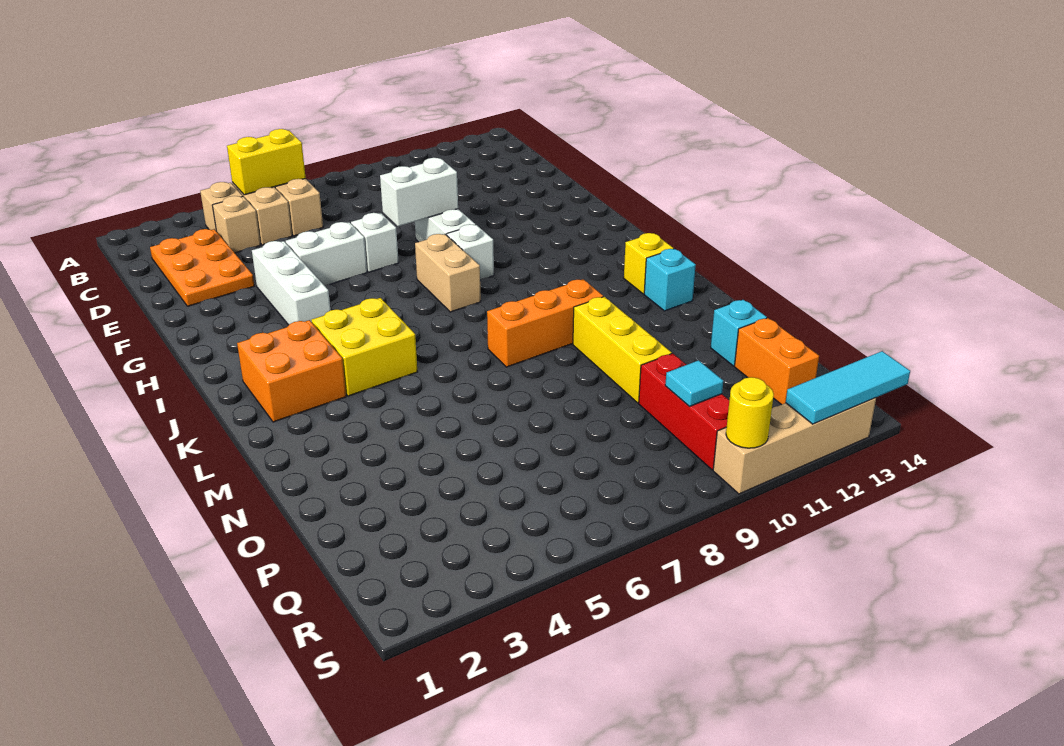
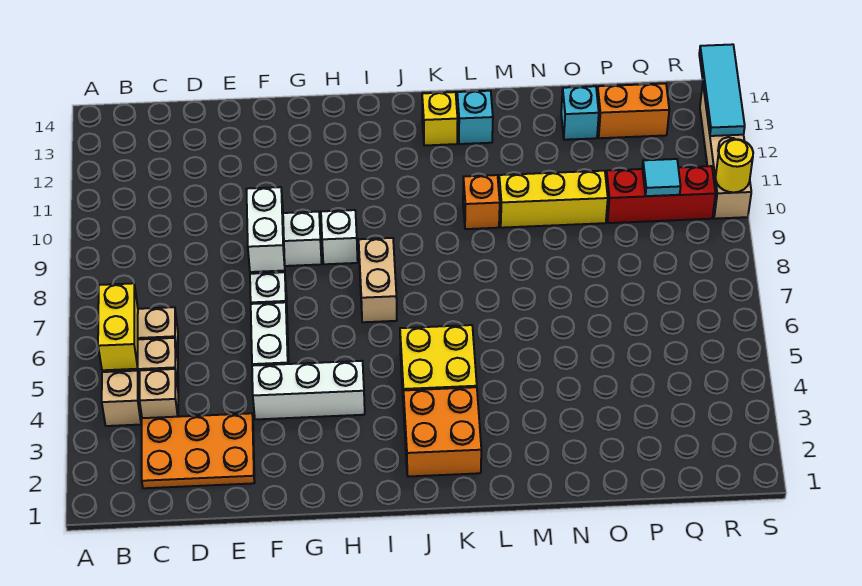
tan 1x2 brick [415,234,481,312] -> tan 1x2 brick turned to [359,238,397,322]
orange 1x3 brick [487,279,603,367] -> orange 1x1 brick [463,175,500,229]

